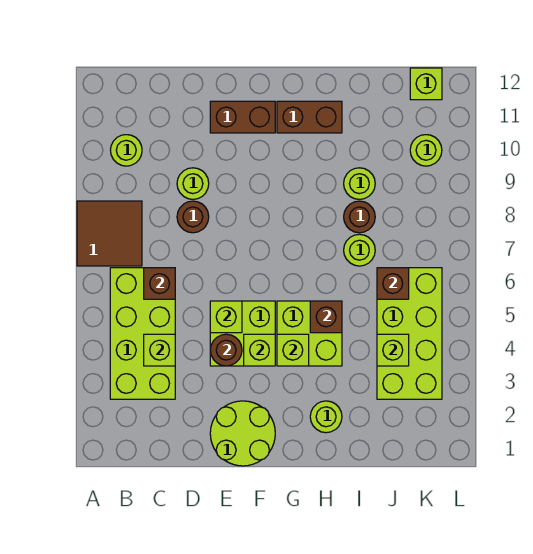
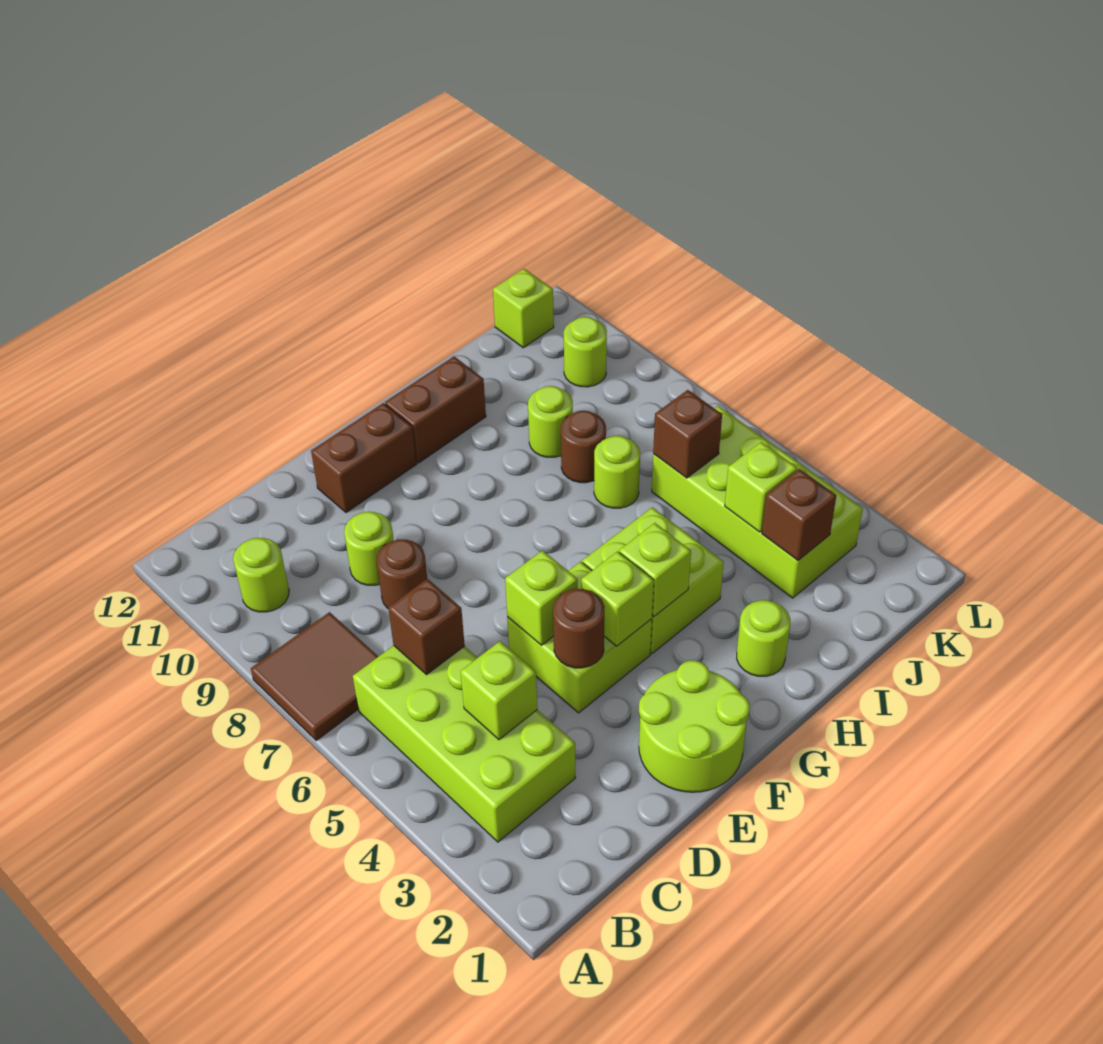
brown 1x1 brick [310,301,342,333] -> brown 1x1 brick moved to [762,469,836,560]

